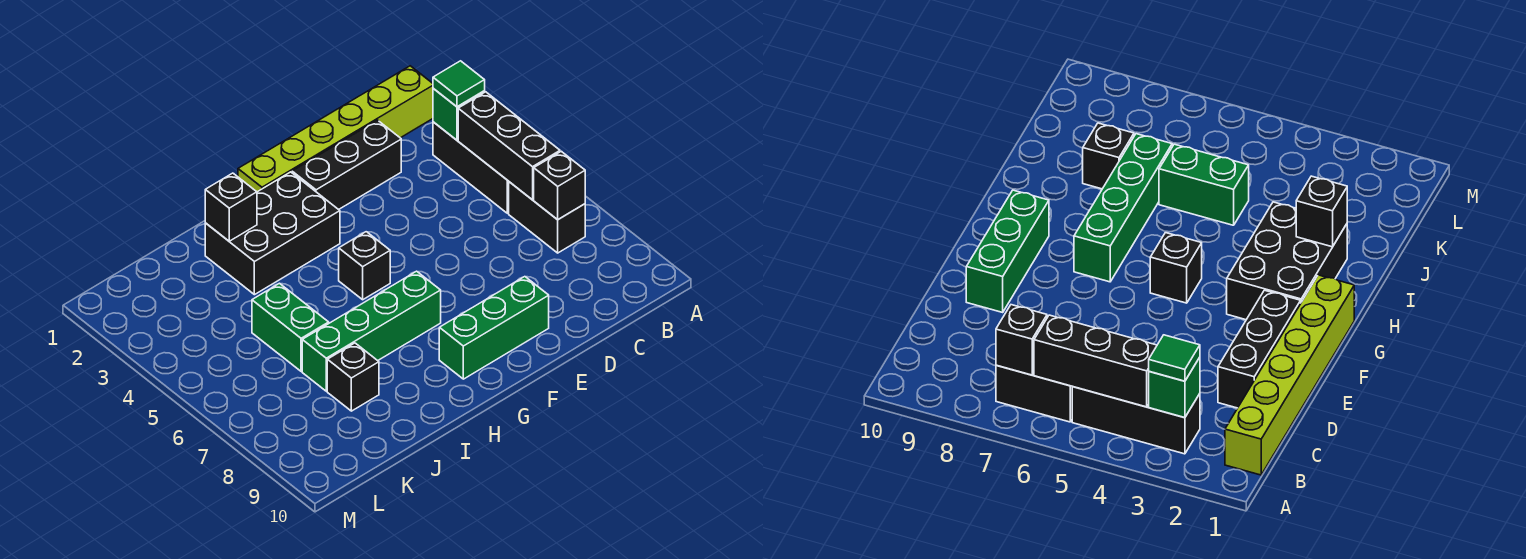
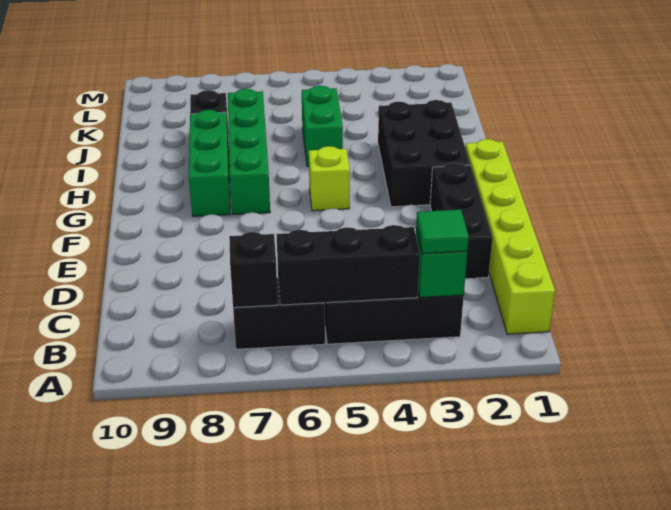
green 1x3 brick [439,277,549,379] -> green 1x3 brick moved to [189,110,230,216]
black 1x1 brick [339,232,390,300] -> lime 1x1 brick [309,146,350,211]
black 1x1 brick [205,173,257,241] -> none
green 1x2 brick [252,283,329,371] -> green 1x2 brick turned to [302,86,343,166]

